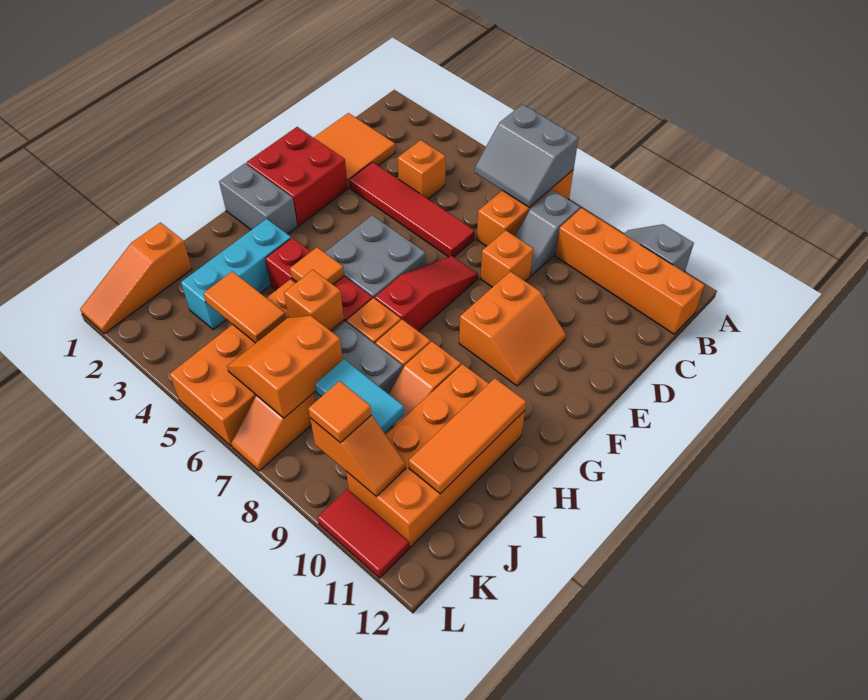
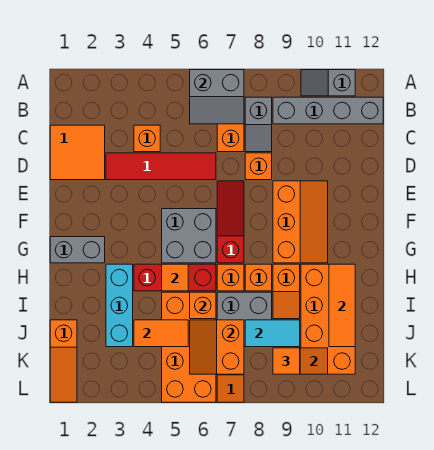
orange 1x4 brick [555,208,704,334] -> grey 1x4 brick [273,97,383,124]
red 2x2 brick [246,127,348,226] -> none
orange 2x2 slope [459,271,566,386] -> orange 2x3 slope [273,181,328,263]
red 1x2 tile [317,489,409,578] -> none

